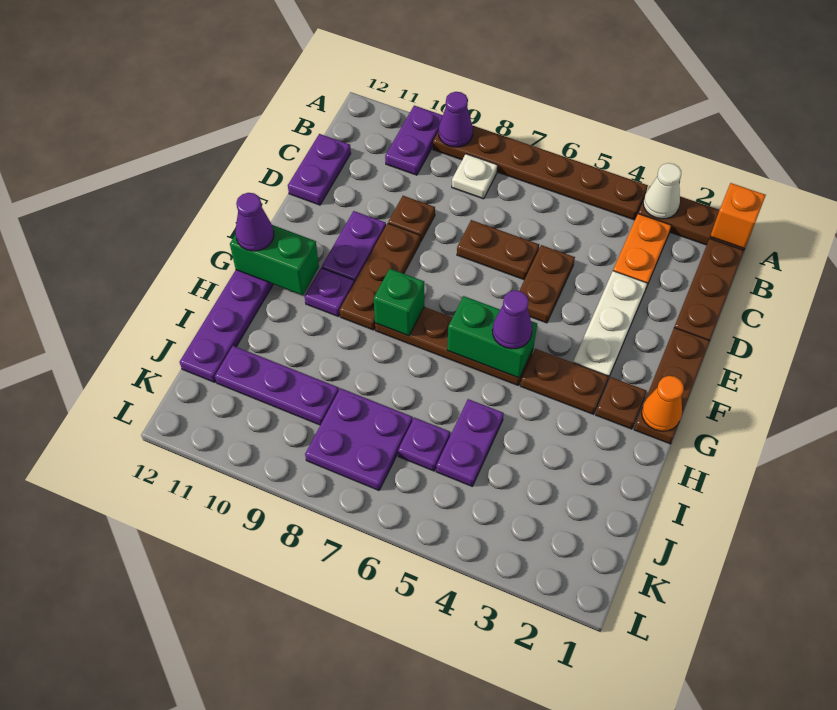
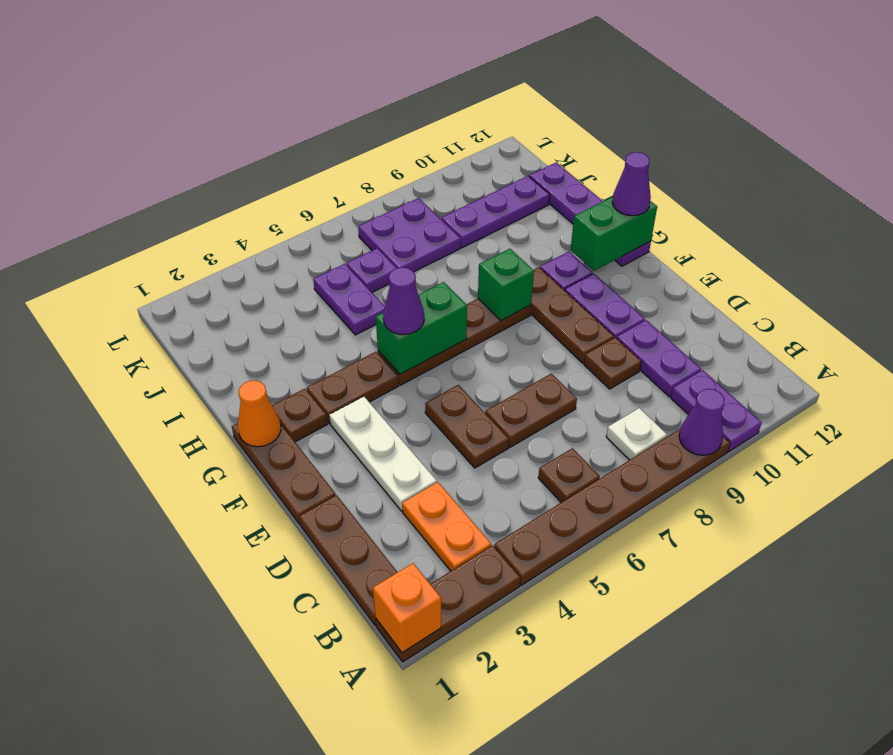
white 1x1 cone [643,163,681,219] -> none
none -> brown 1x1 plate [538,448,600,502]
purple 1x2 plate [288,134,351,205] -> purple 1x2 plate moved to [617,320,701,397]

